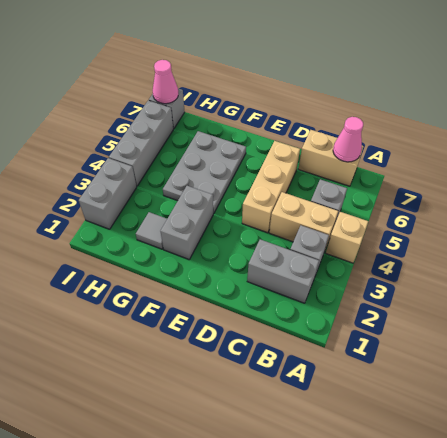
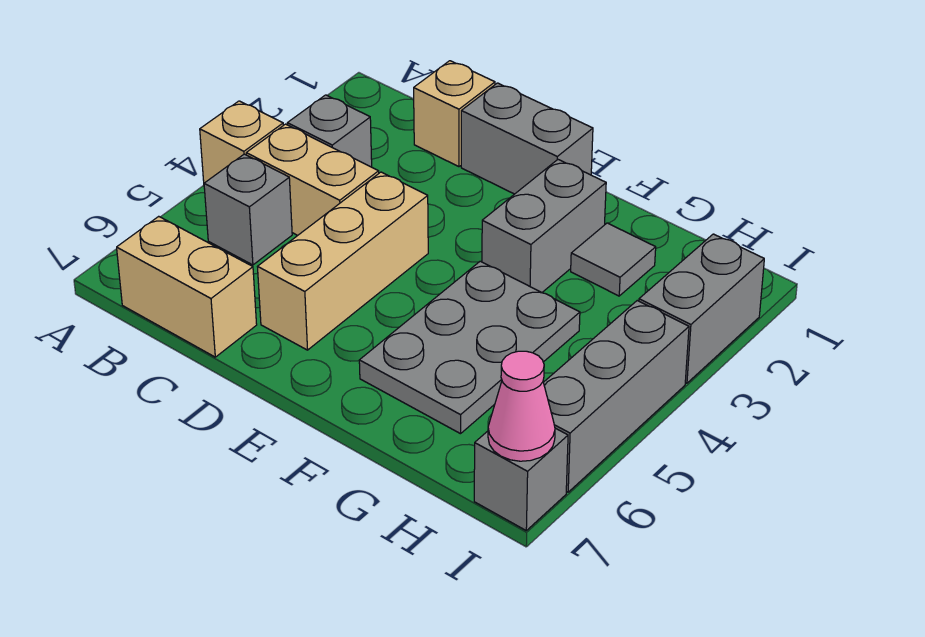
grey 1x2 brick [247,239,319,303] -> grey 1x2 brick moved to [461,83,593,194]
pink 1x1 cone [333,117,363,162] -> none
none -> tan 1x1 brick [414,61,495,167]

